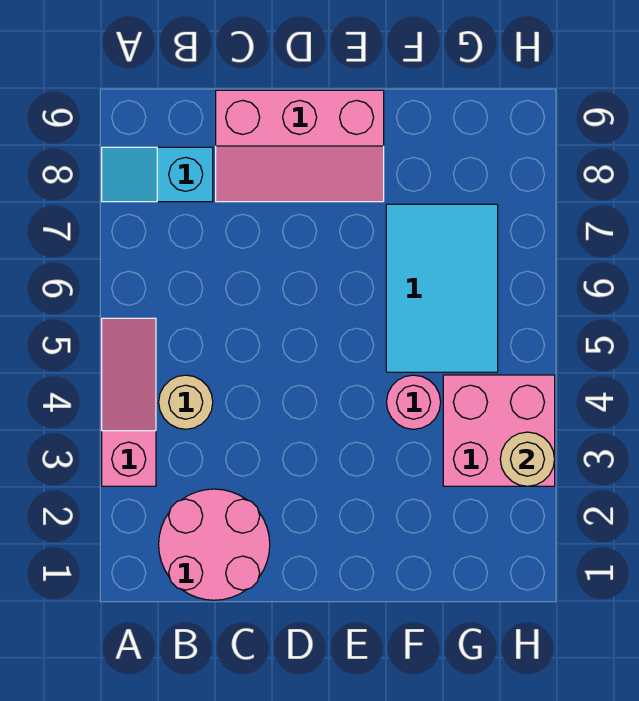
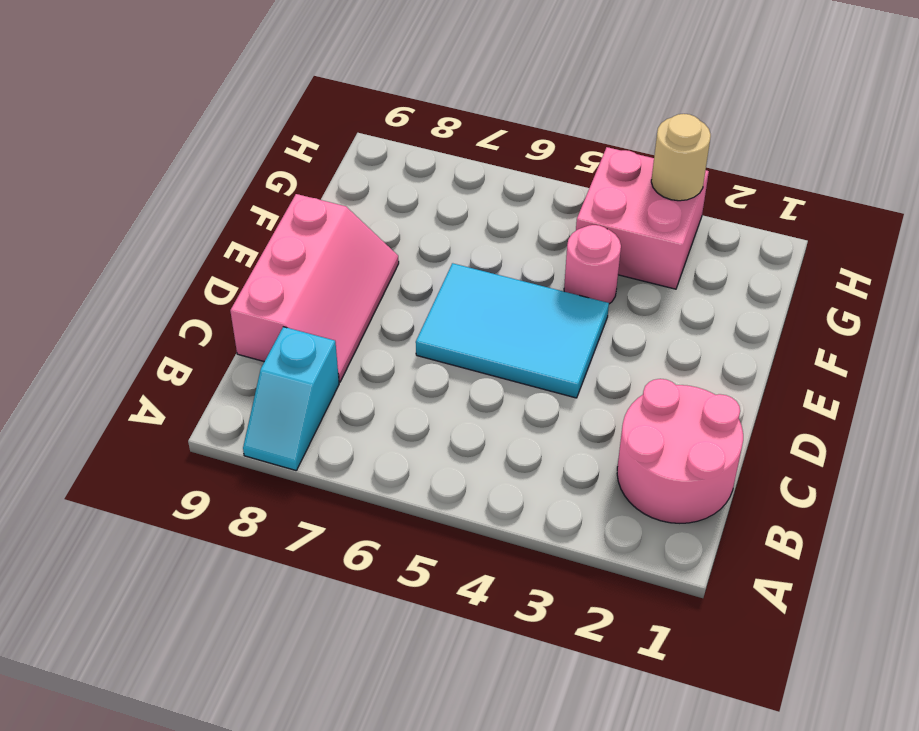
pink 1x3 slope [102,318,156,486] -> none
tan 1x1 round brick [159,375,213,429] -> none
cyan 2x3 tile [386,204,498,372] -> cyan 2x3 tile moved to [416,263,609,398]

